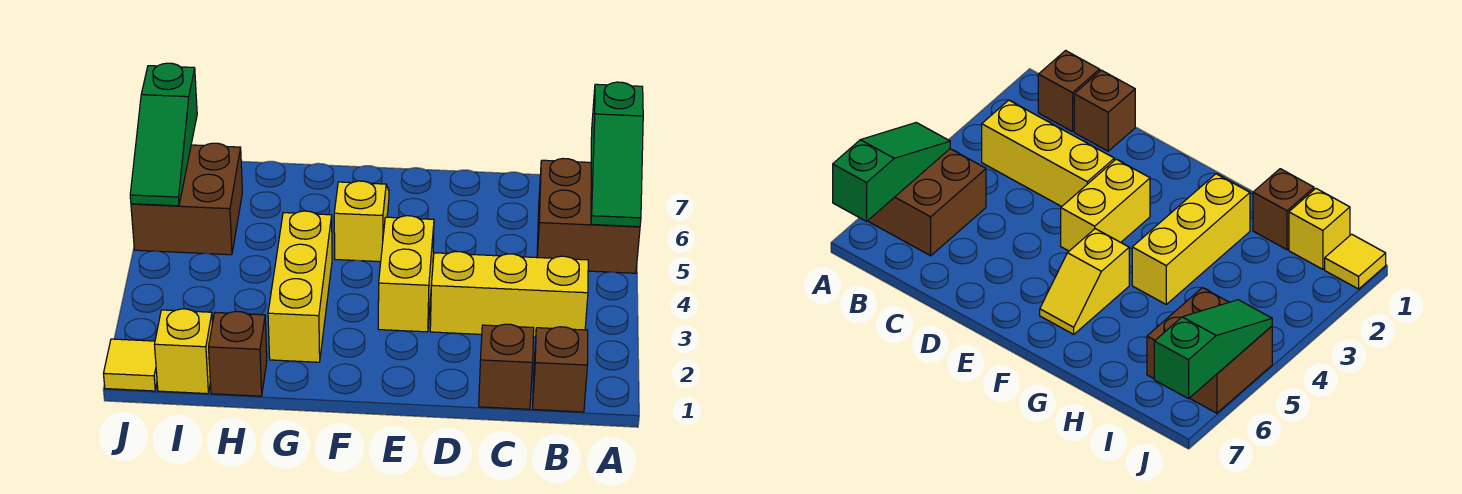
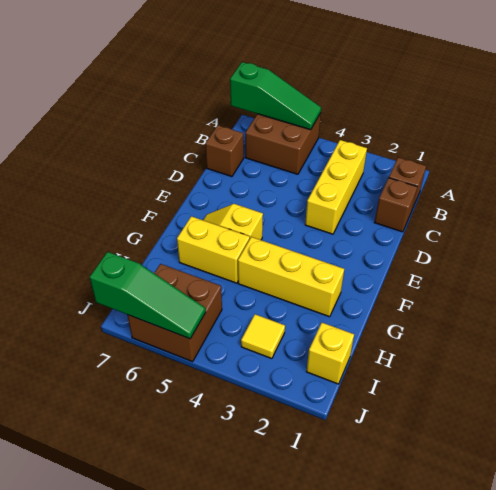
yellow 1x2 brick [378,216,434,332] -> yellow 1x2 brick moved to [177,216,250,283]
brown 1x1 brick [209,311,267,396] -> brown 1x1 brick moved to [205,125,244,177]
yellow 1x1 tile [103,339,157,391] -> yellow 1x1 tile moved to [241,314,285,359]

